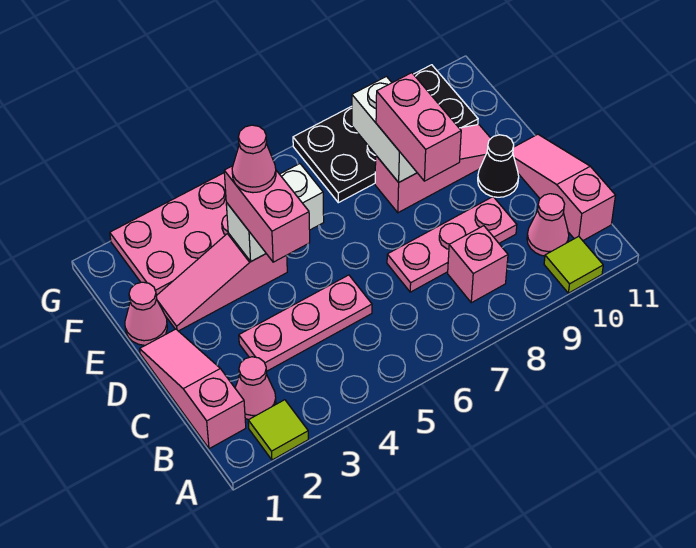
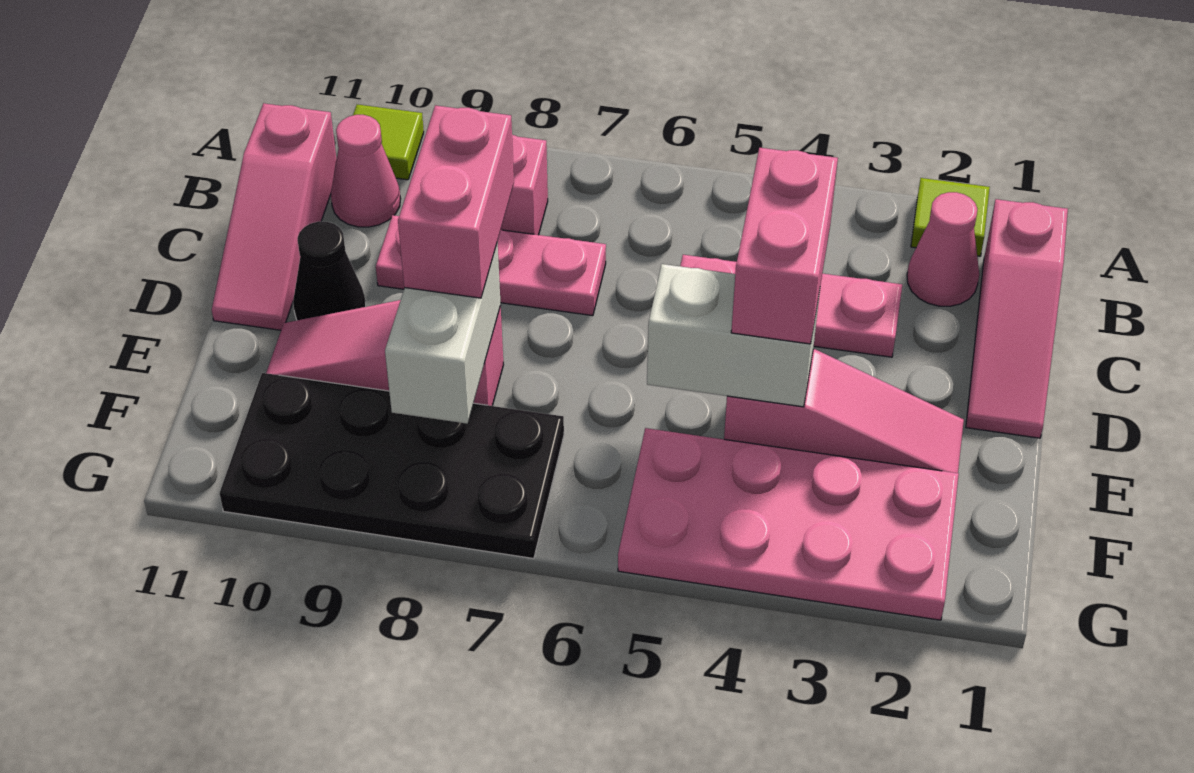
pink 1x1 cone [125,282,167,345] -> none
pink 1x1 cone [232,125,276,193] -> none

